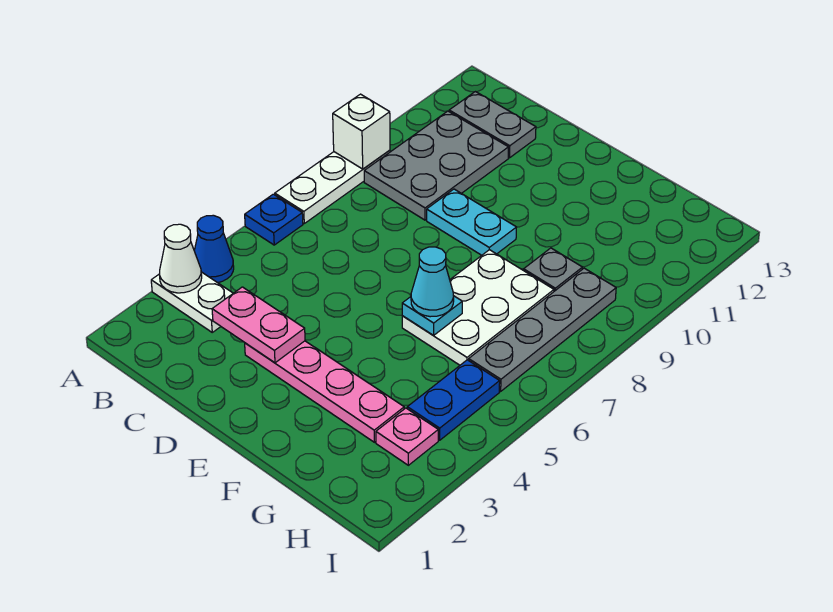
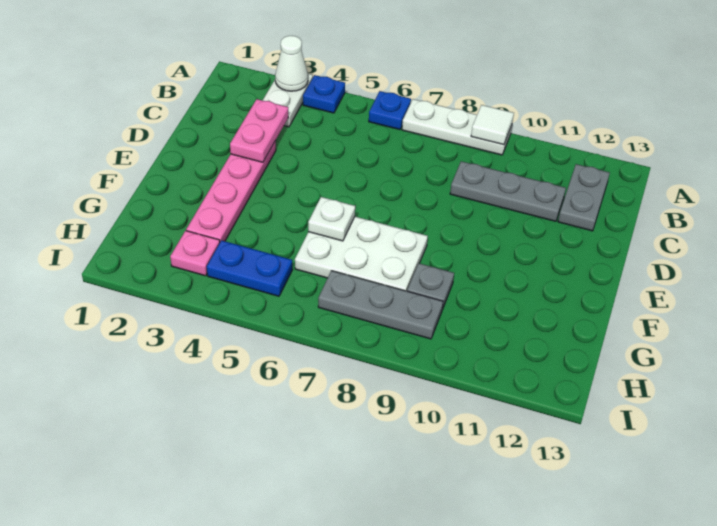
blue 1x1 cone [194,215,234,283] -> blue 1x1 plate [303,75,345,113]
white 1x1 brick [333,94,390,169] -> white 1x1 tile [471,105,514,145]
grey 2x3 plate [364,111,509,220] -> grey 1x3 plate [450,161,566,221]
cyan 1x2 plate [427,189,517,255] -> none
cyan 1x1 plate [402,296,462,335] -> white 1x1 plate [308,197,355,241]
cyan 1x1 cone [411,247,454,317] -> none
grey 1x4 plate [469,268,616,391] -> grey 1x3 plate [318,271,443,339]

